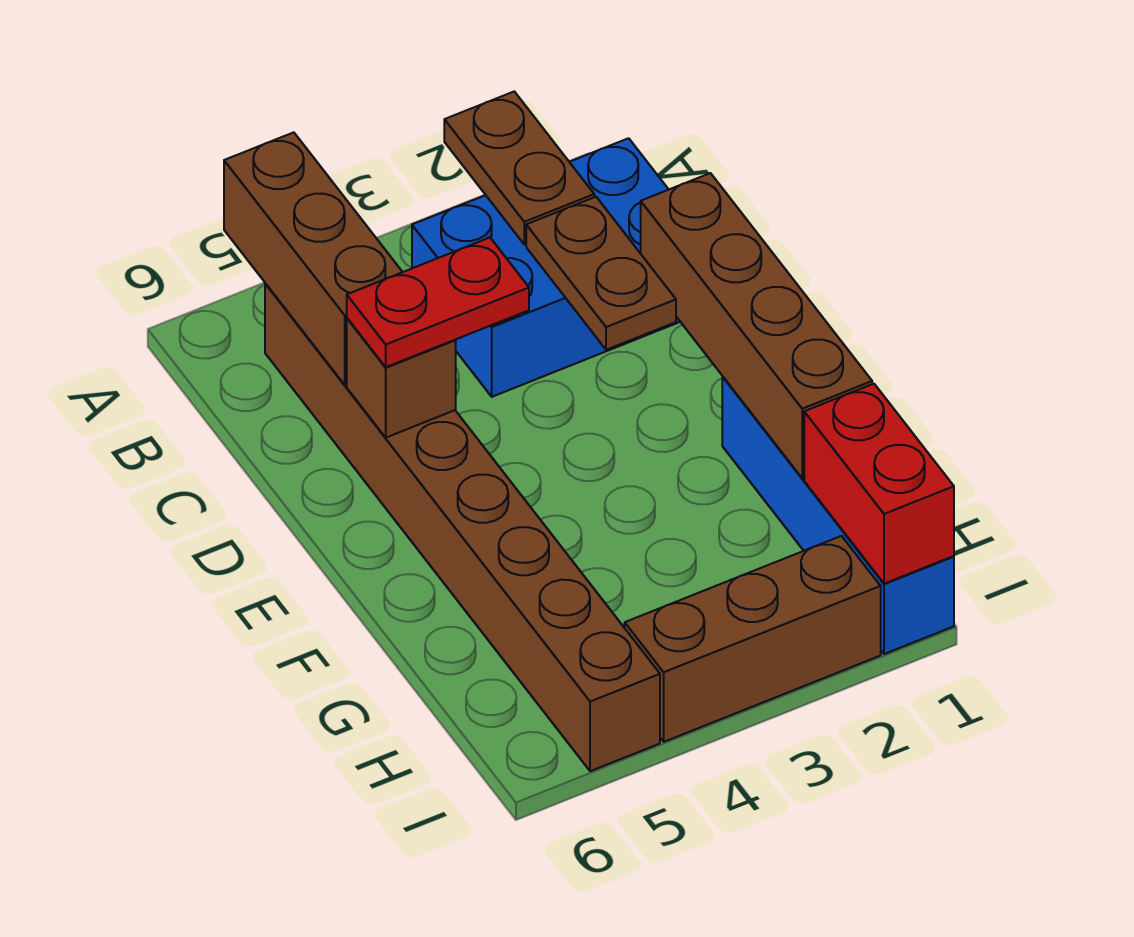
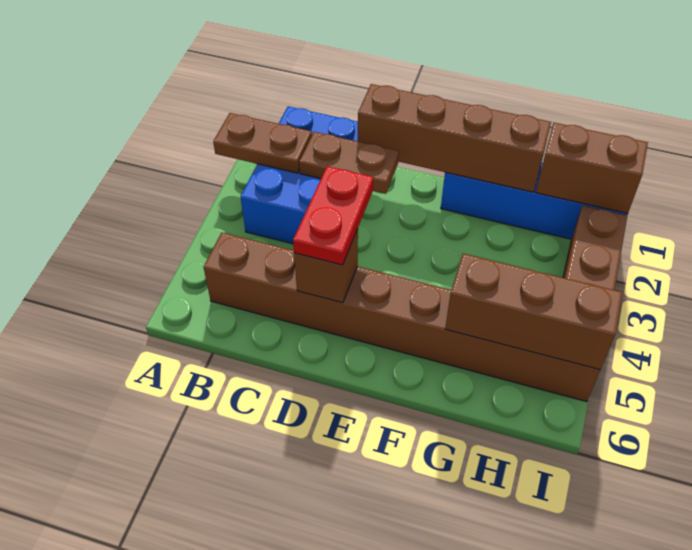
brown 1x3 brick [224,132,402,385] -> brown 1x3 brick moved to [445,254,623,370]
red 1x2 brick [804,384,954,584] -> brown 1x2 brick [536,123,648,214]

